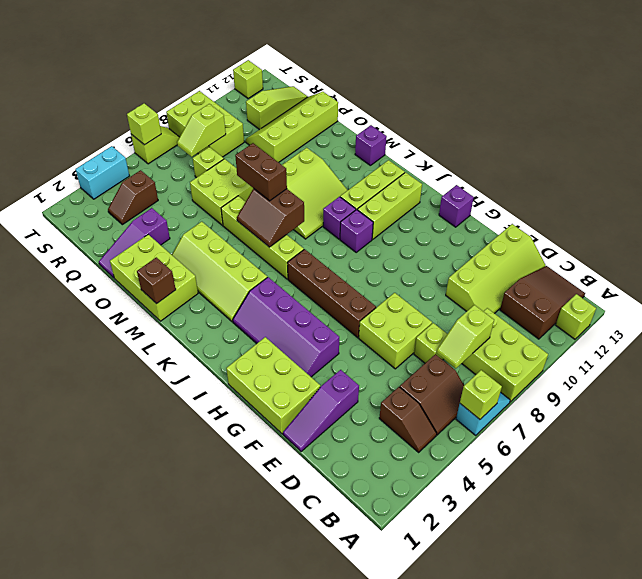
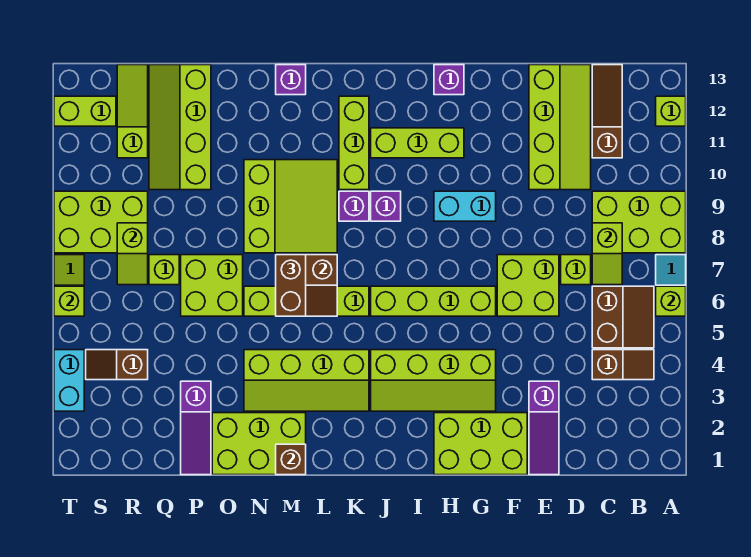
brown 2x3 slope [500,266,585,339] -> brown 1x3 slope [592,65,622,158]
purple 2x4 slope [233,277,339,377] -> lime 2x4 slope [371,350,496,411]
brown 1x4 brick [288,249,376,338] -> lime 1x4 brick [371,286,496,316]
none -> cyan 1x2 brick [434,191,496,221]
lime 1x3 brick [357,172,422,239] -> lime 1x3 brick turned to [371,128,464,158]
brown 1x2 brick [235,143,287,201] -> brown 1x2 brick turned to [276,255,306,316]
brown 1x2 slope [108,170,158,225] -> brown 1x2 slope turned to [86,350,148,380]
lime 1x1 brick [233,60,263,99] -> lime 1x2 brick [54,96,116,126]

